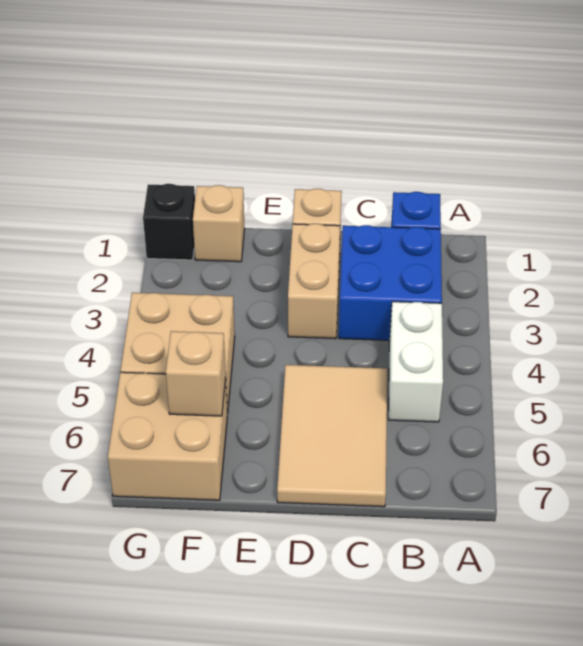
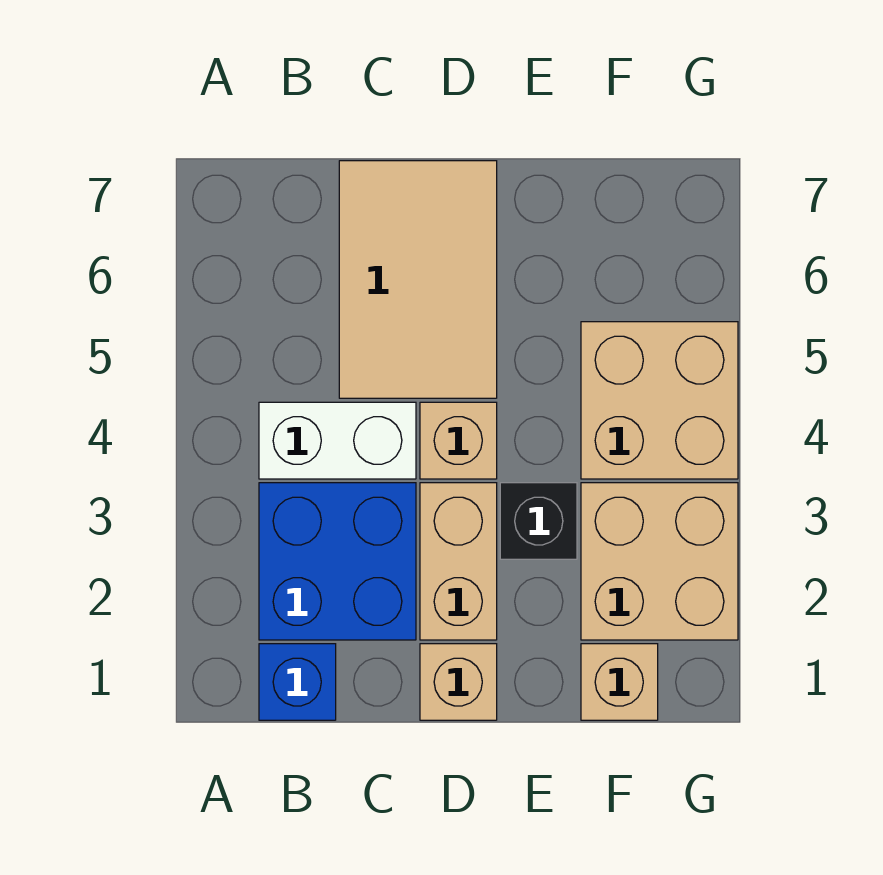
white 1x2 brick [389,302,443,422] -> white 1x2 brick turned to [259,402,416,479]
tan 2x2 brick [108,372,227,500] -> tan 2x2 brick moved to [581,483,738,640]
tan 1x1 brick [166,331,226,416] -> tan 1x1 brick moved to [420,402,497,479]
black 1x1 brick [143,184,195,260] -> black 1x1 brick moved to [500,483,577,559]

